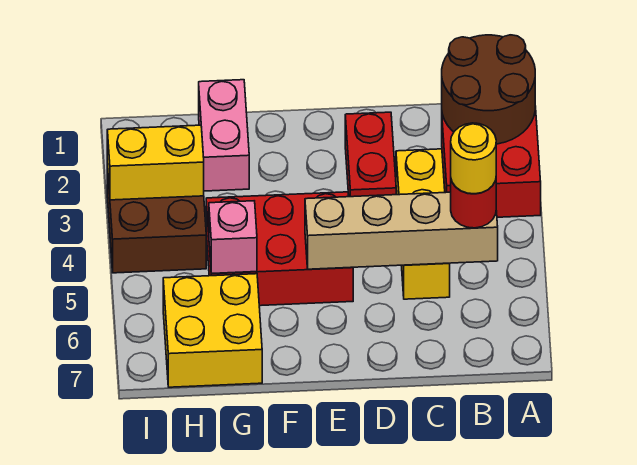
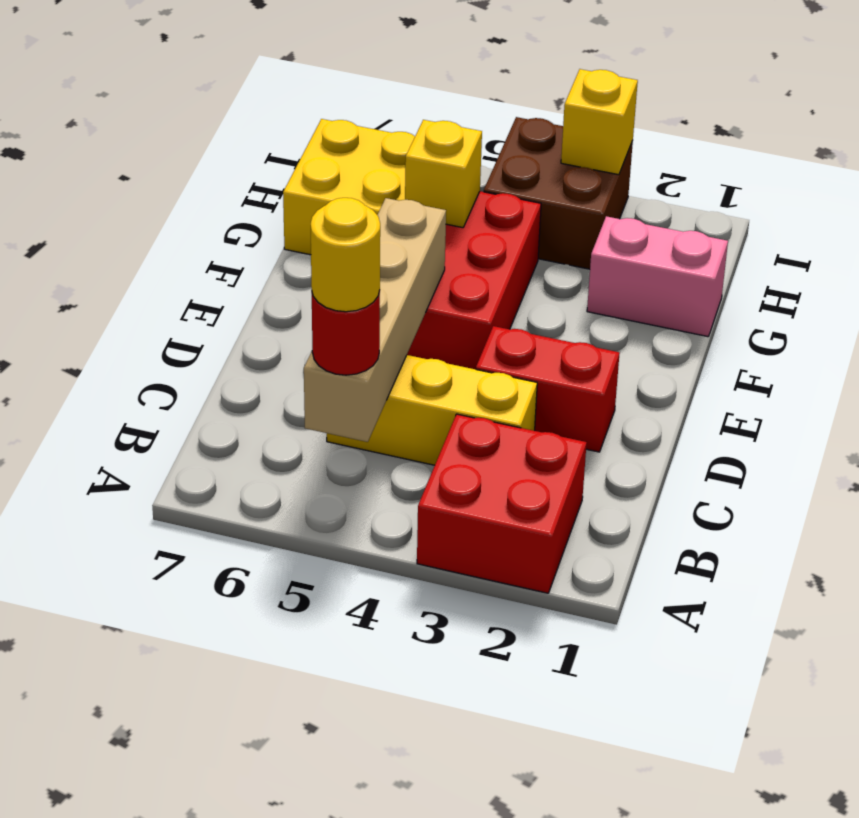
brown 2x2 round brick [442,35,535,144] -> none
pink 1x1 brick [209,201,257,274] -> yellow 1x1 brick [405,120,482,228]
yellow 1x2 brick [107,125,204,200] -> yellow 1x1 brick [561,69,638,175]

